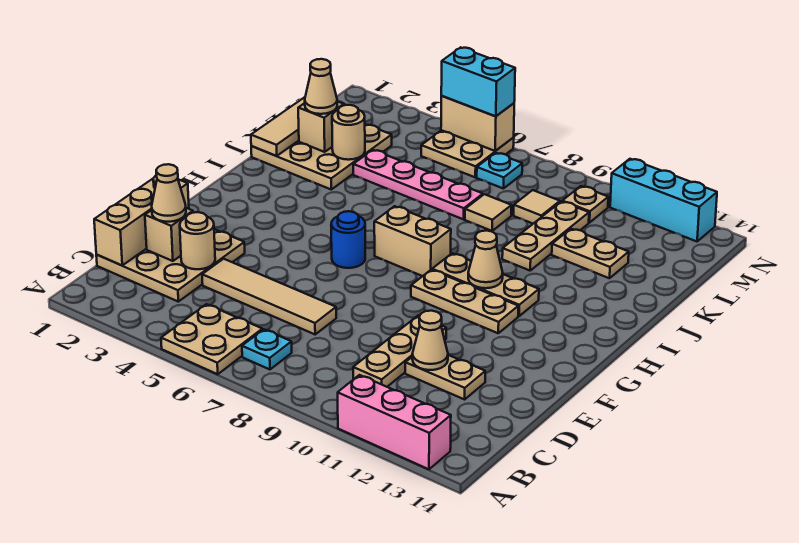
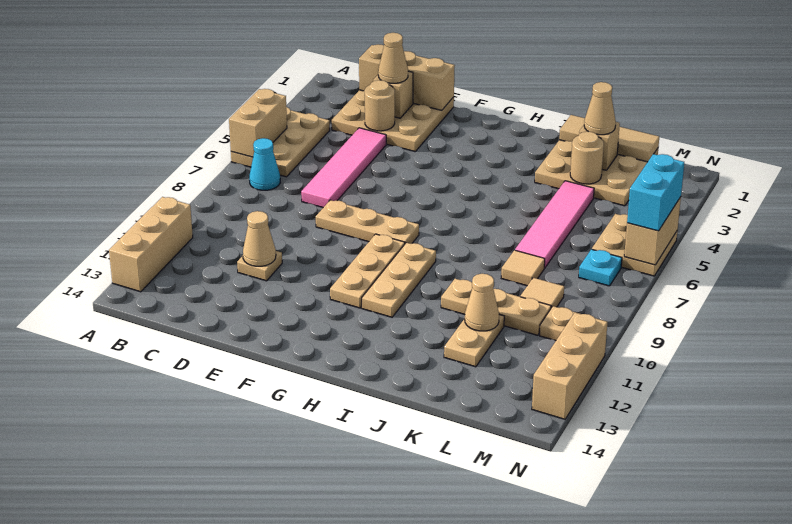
tan 2x2 plate [161,304,262,374] -> tan 2x3 plate [231,107,330,177]
pink 1x3 brick [338,375,451,469] -> tan 1x3 brick [109,197,193,292]
cyan 1x1 plate [242,329,292,369] -> cyan 1x1 cone [249,138,280,190]
tan 1x3 plate [353,316,446,387] -> tan 1x3 plate moved to [316,200,419,244]
tan 1x4 tile [202,259,336,334] -> pink 1x4 tile [301,128,386,207]
tan 1x2 plate [405,355,485,399] -> tan 1x1 plate [237,251,282,281]
blue 1x1 round brick [331,211,365,268] -> none
tan 1x2 brick [374,206,451,276] -> tan 1x2 brick moved to [229,89,287,157]
tan 1x1 cone [468,231,503,288] -> tan 1x1 cone moved to [465,274,499,331]
pink 1x4 plate [353,150,483,219] -> pink 1x4 tile [515,181,594,268]
cyan 1x3 brick [610,159,717,241] -> tan 1x3 brick [532,313,607,419]

